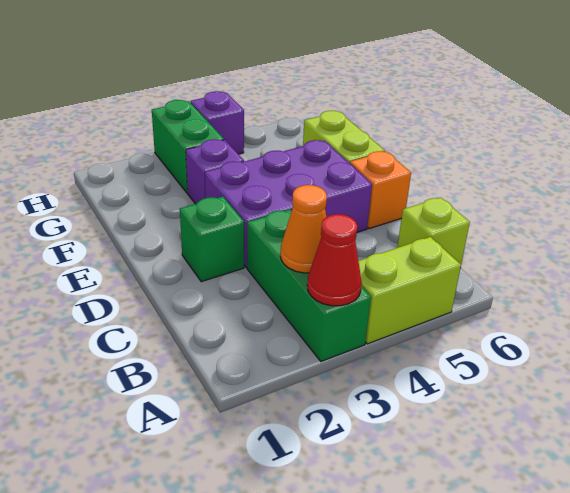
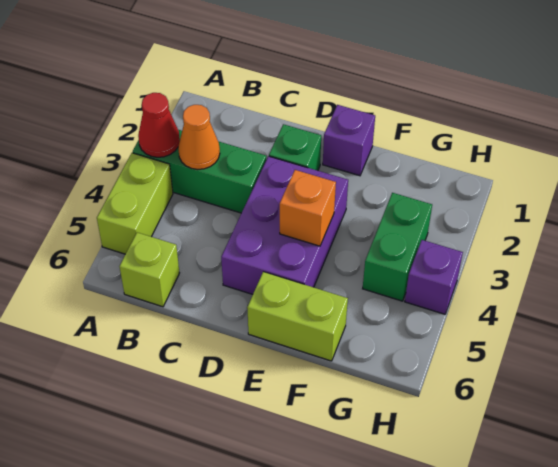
orange 1x1 brick [350,151,411,229] -> orange 1x1 brick moved to [280,170,336,246]
purple 1x1 brick [186,139,244,204] -> purple 1x1 brick moved to [323,105,375,176]
green 1x2 brick [152,100,224,193] -> green 1x2 brick turned to [363,193,432,301]

